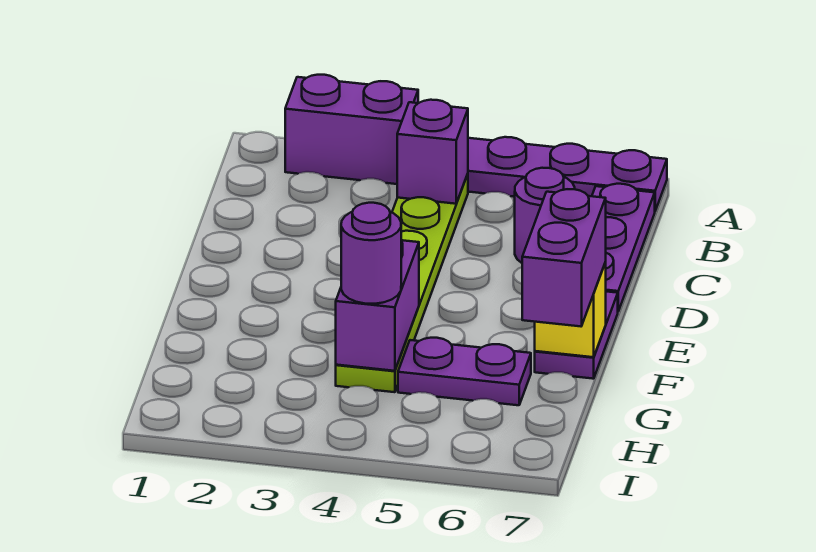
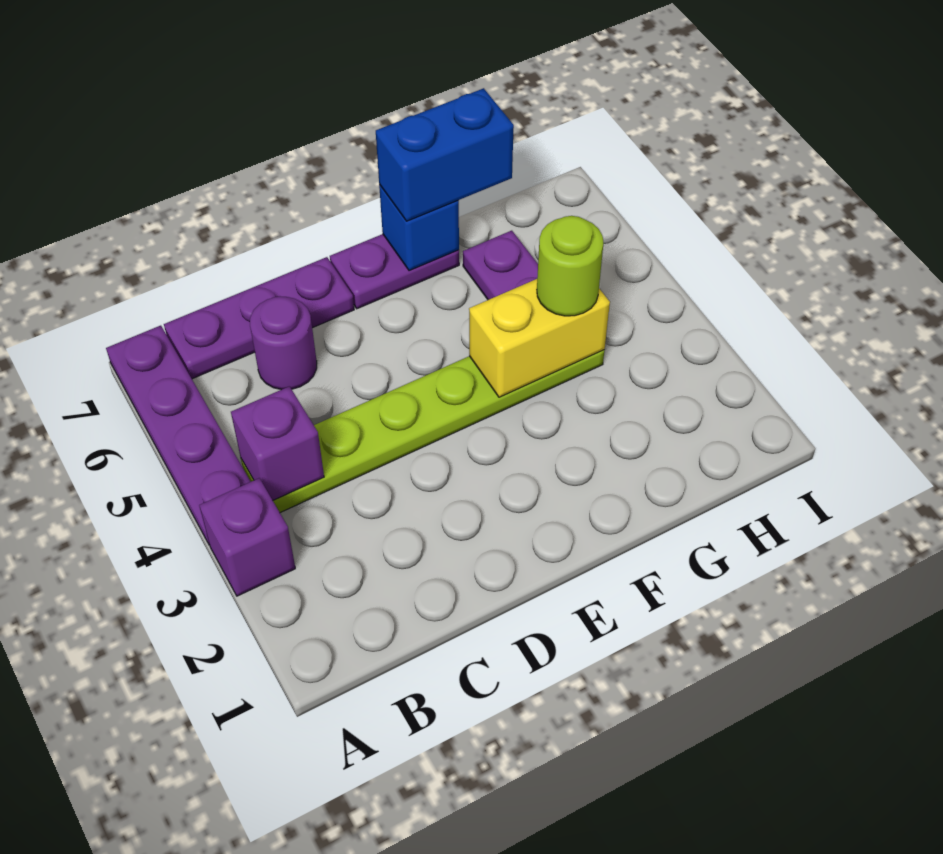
purple 1x2 brick [285,75,418,184] -> purple 1x1 brick [199,478,295,596]
purple 1x2 brick [336,240,419,371] -> yellow 1x2 brick [469,279,610,397]
yellow 1x1 brick [535,262,606,357] -> blue 1x1 brick [379,184,459,271]
purple 1x2 brick [522,189,606,326] -> blue 1x2 brick [376,88,514,221]
purple 1x1 round brick [341,203,402,304] -> lime 1x1 round brick [537,216,603,316]

